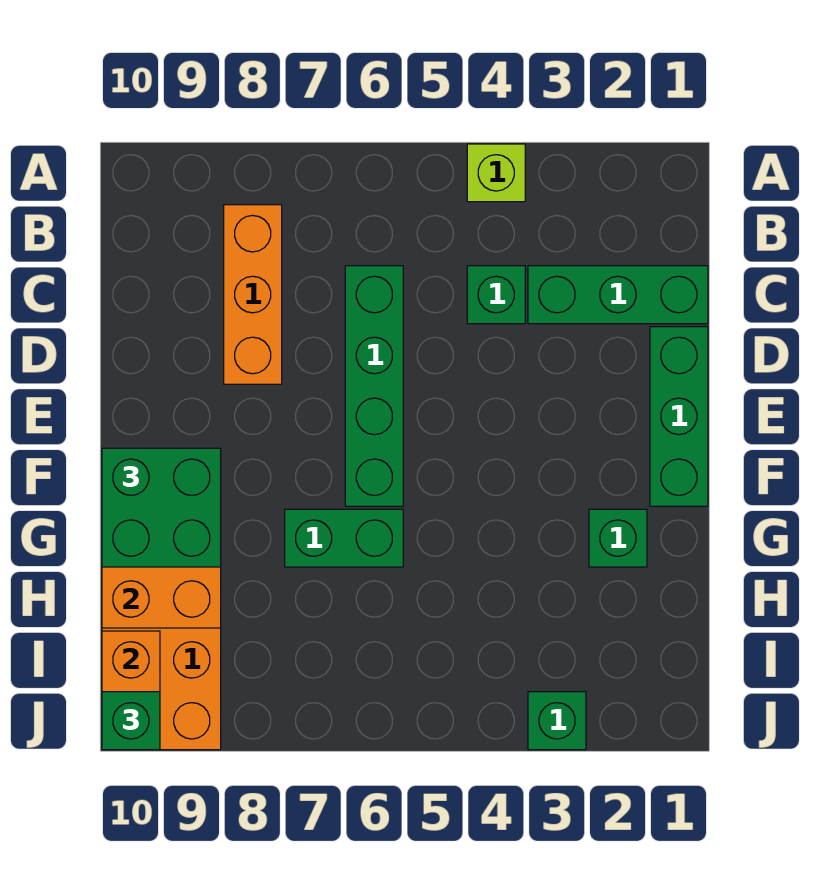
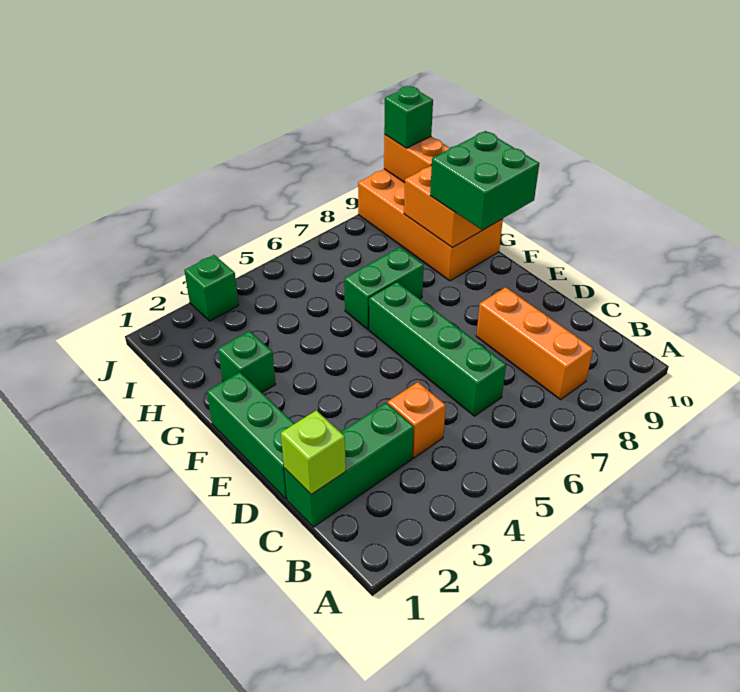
lime 1x1 brick [467,144,525,202] -> lime 1x1 brick moved to [281,411,346,495]
green 1x1 brick [467,266,525,324] -> orange 1x1 brick [388,382,446,458]

